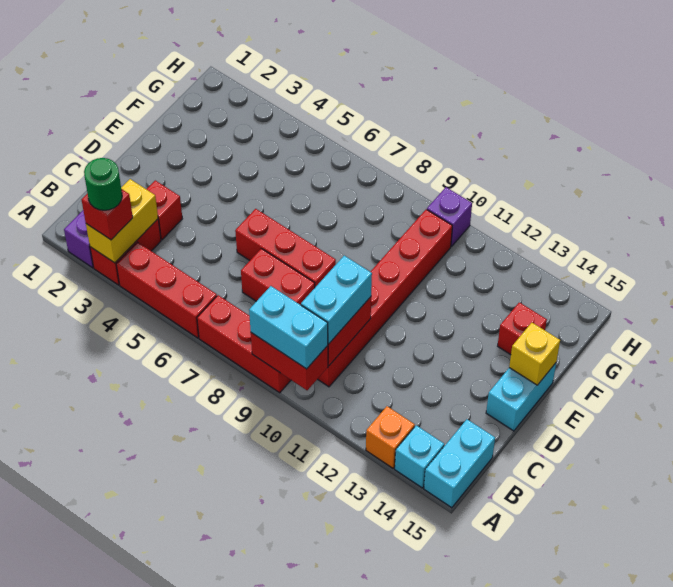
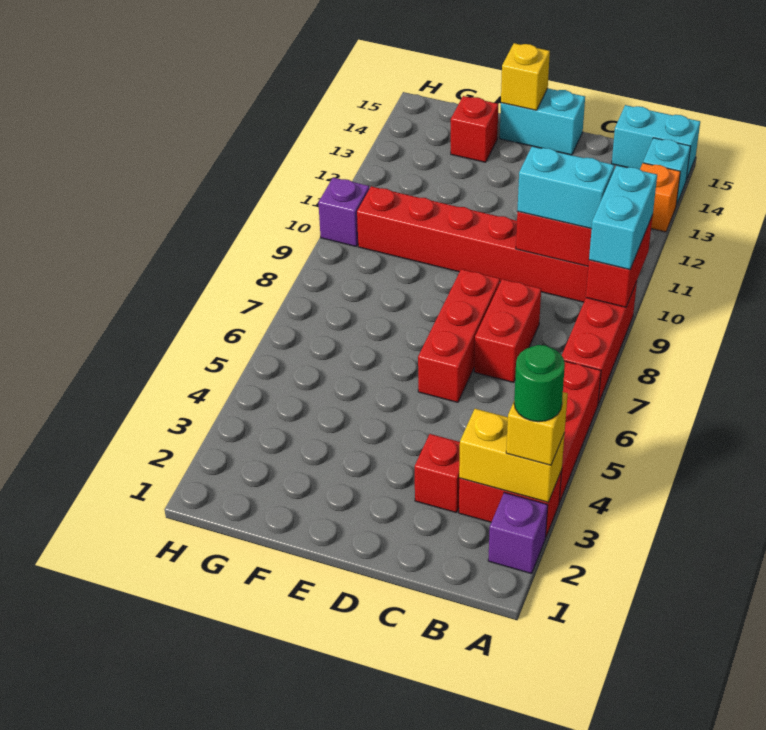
red 1x1 brick [82,189,133,240] -> yellow 1x1 brick [506,392,568,465]

